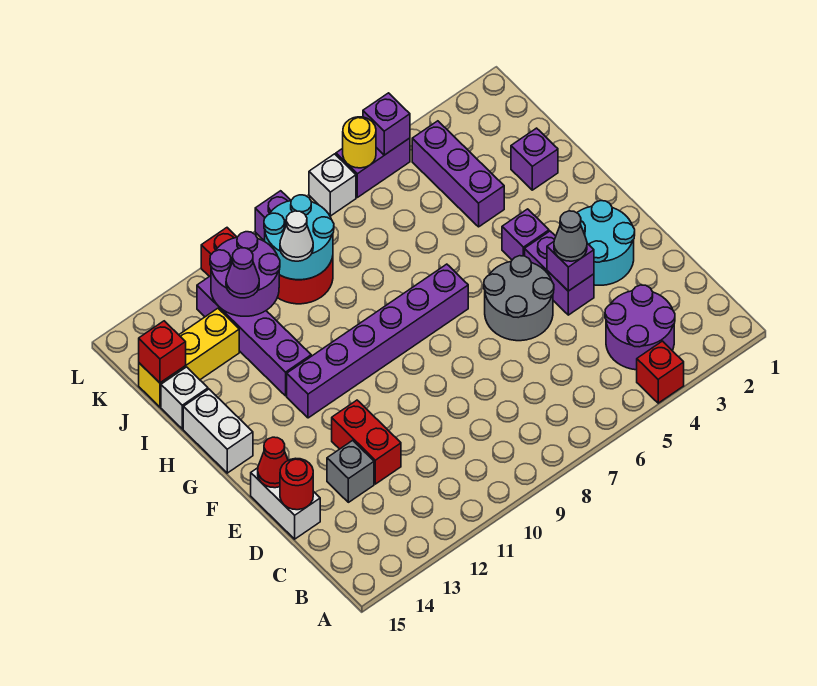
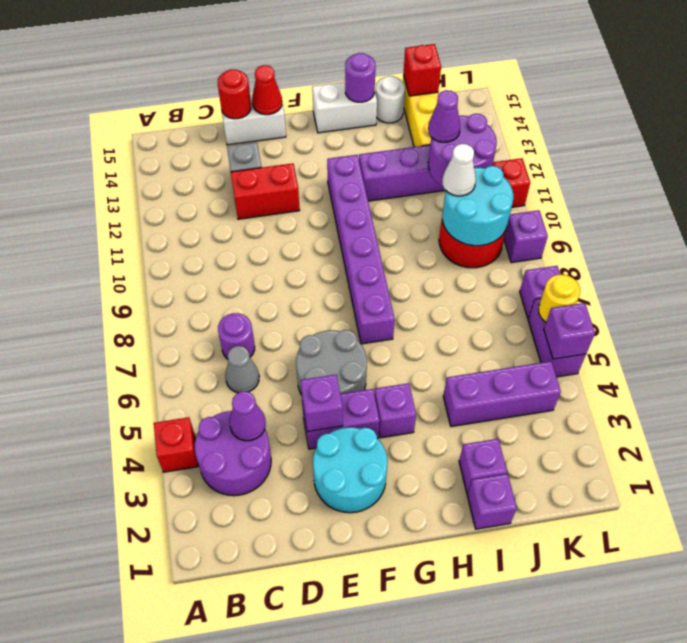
none -> purple 1x1 cone [230,391,266,441]
none -> purple 1x1 round brick [218,313,255,359]
grey 1x1 cone [554,211,587,261] -> grey 1x1 cone moved to [225,346,259,393]
none -> purple 1x1 round brick [345,53,376,102]
none -> purple 1x1 brick [467,474,517,529]
white 1x1 brick [161,367,208,429] -> white 1x1 round brick [375,76,405,123]
white 1x1 brick [309,154,356,216] -> purple 1x1 brick [520,266,560,319]

